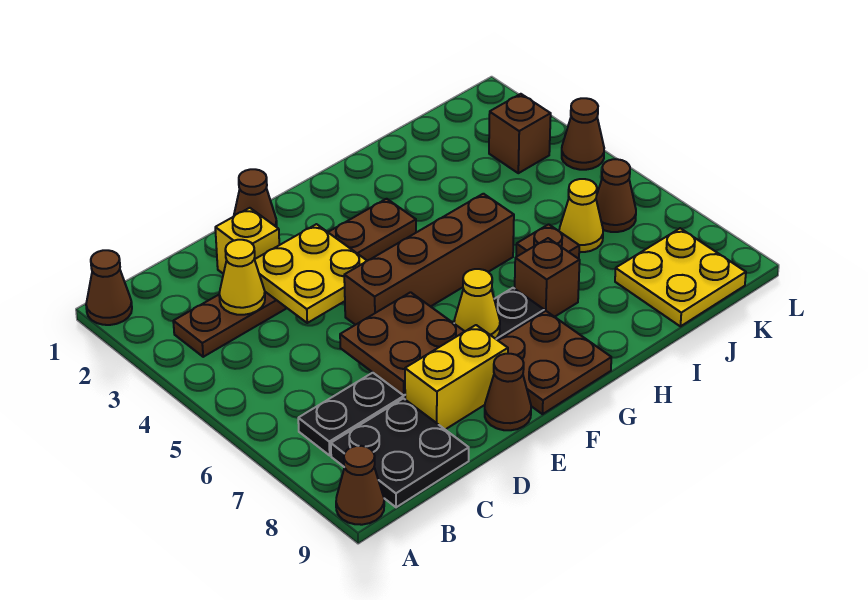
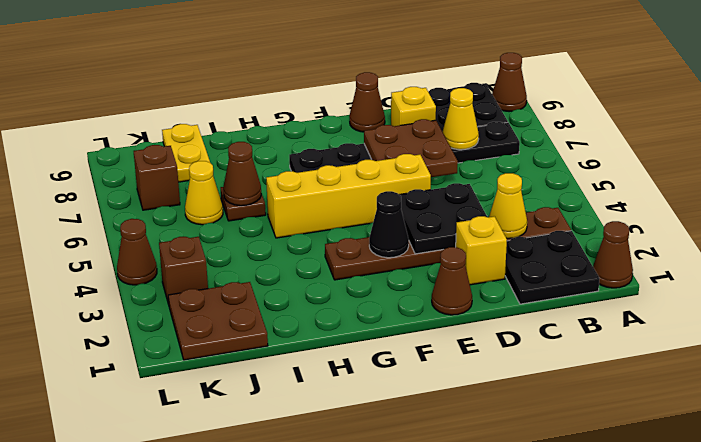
none -> black 2x2 plate [505,231,600,304]
yellow 2x2 plate [255,224,367,323] -> black 2x2 plate [399,183,487,254]
yellow 1x2 brick [405,325,508,430] -> yellow 1x1 brick [391,87,436,126]
brown 1x4 brick [344,194,514,325] -> yellow 1x4 brick [266,154,431,238]
none -> black 1x1 cone [369,191,409,258]
yellow 1x1 cone [454,269,500,339] -> yellow 1x1 cone moved to [442,88,479,150]
brown 2x2 plate [498,311,611,414] -> brown 2x2 plate moved to [168,282,268,360]
brown 1x1 brick [515,238,580,317] -> brown 1x1 brick moved to [134,145,180,210]
yellow 2x2 plate [615,228,746,326] -> yellow 1x2 plate [162,124,210,182]
brown 1x1 cone [596,159,636,232] -> brown 1x1 cone moved to [223,142,261,206]

